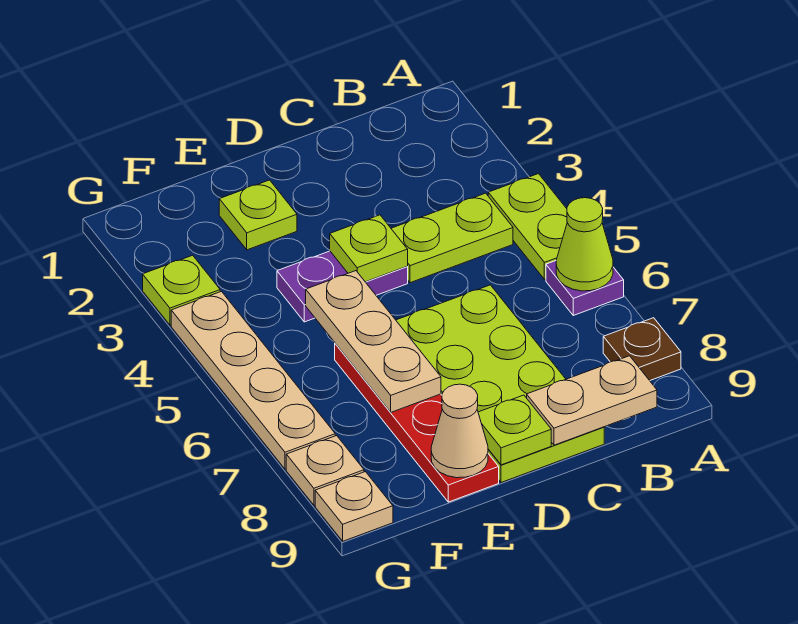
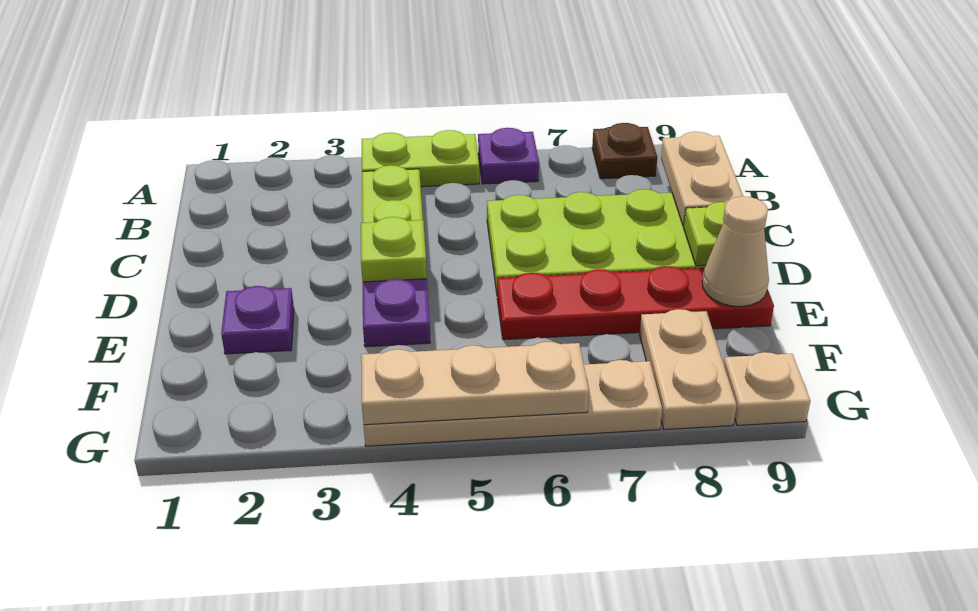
lime 1x1 cone [556,198,613,291] -> none
lime 1x1 plate [219,180,297,250] -> purple 1x1 plate [221,286,294,354]
tan 1x3 plate [306,271,441,412] -> tan 1x3 plate moved to [361,342,589,425]
lime 1x1 plate [143,255,220,325] -> none
tan 1x1 plate [286,436,364,505] -> tan 1x2 plate [640,309,737,430]

